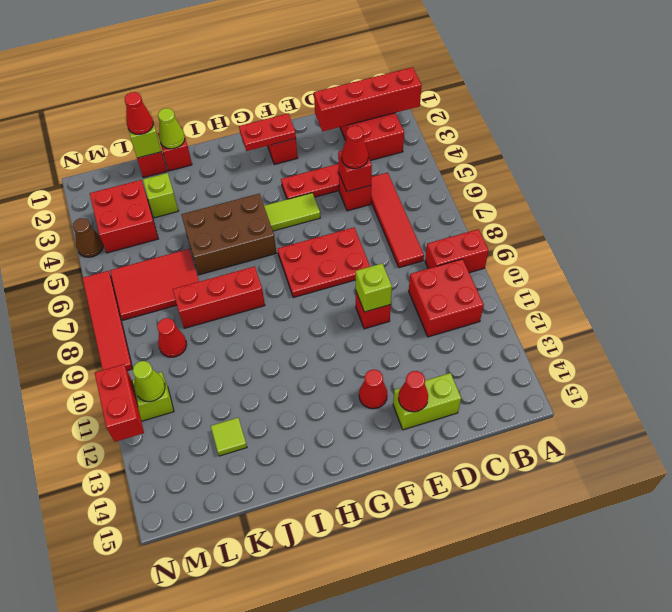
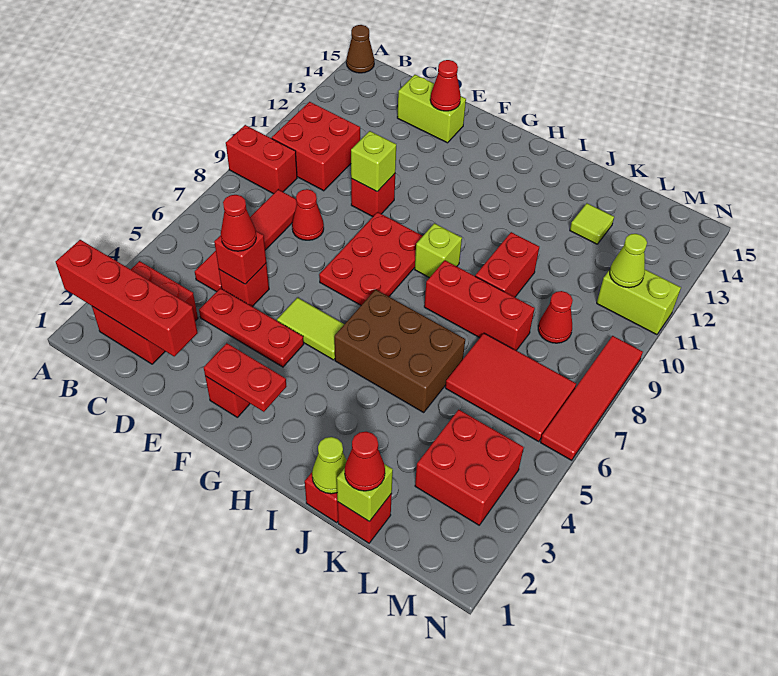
red 2x3 plate [278,228,370,298] -> red 2x3 plate turned to [319,212,423,305]
red 1x1 cone [359,370,387,409] -> red 1x1 cone moved to [292,189,324,240]
lime 1x1 brick [143,173,178,218] -> lime 1x1 brick moved to [415,223,462,278]
brown 1x1 cone [73,218,103,257] -> brown 1x1 cone moved to [346,25,374,73]
red 1x2 brick [95,364,144,442] -> red 1x2 brick moved to [475,232,539,297]

